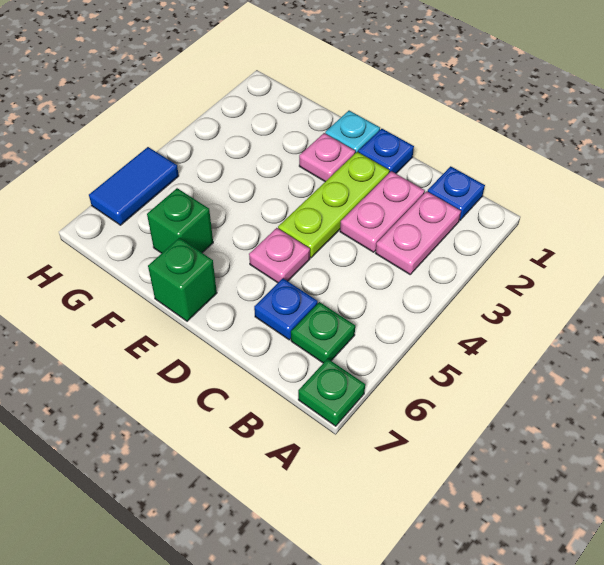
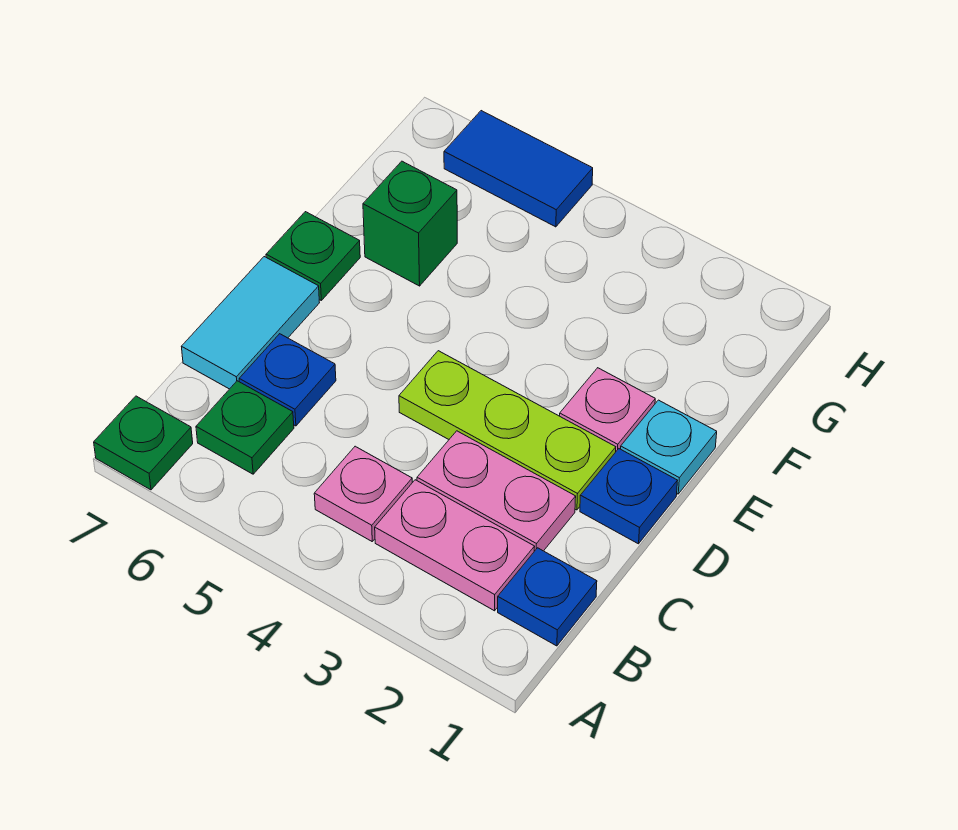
none -> cyan 1x2 tile [181,257,319,389]
pink 1x1 plate [249,228,310,283] -> pink 1x1 plate moved to [314,446,412,541]
green 1x1 brick [148,238,217,321] -> green 1x1 plate [266,212,360,300]

